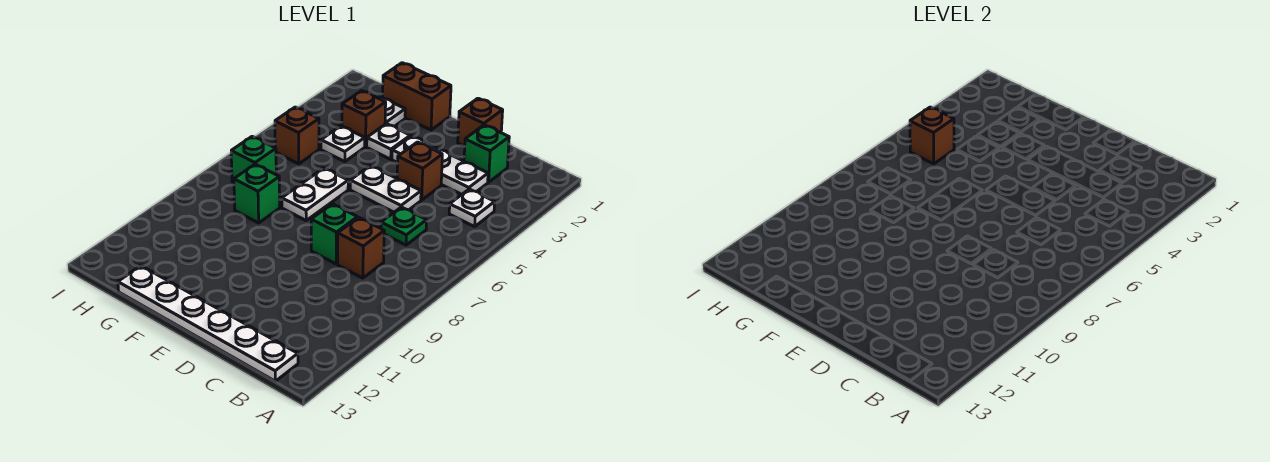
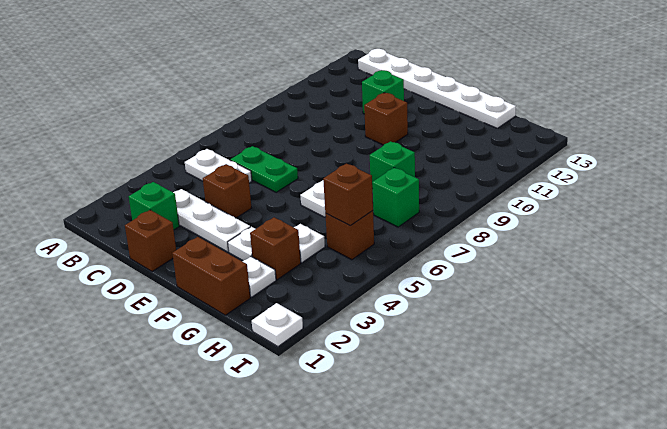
white 1x1 plate [449,189,495,227] -> white 1x1 plate moved to [252,303,303,347]
green 1x1 plate [381,207,427,245] -> green 1x2 plate [230,146,298,192]
brown 1x1 brick [338,218,384,278] -> brown 1x1 brick moved to [364,93,408,145]
white 1x2 plate [350,166,421,212] -> white 1x2 plate moved to [185,149,252,183]
green 1x1 brick [311,204,358,264] -> green 1x1 brick moved to [362,70,404,114]

